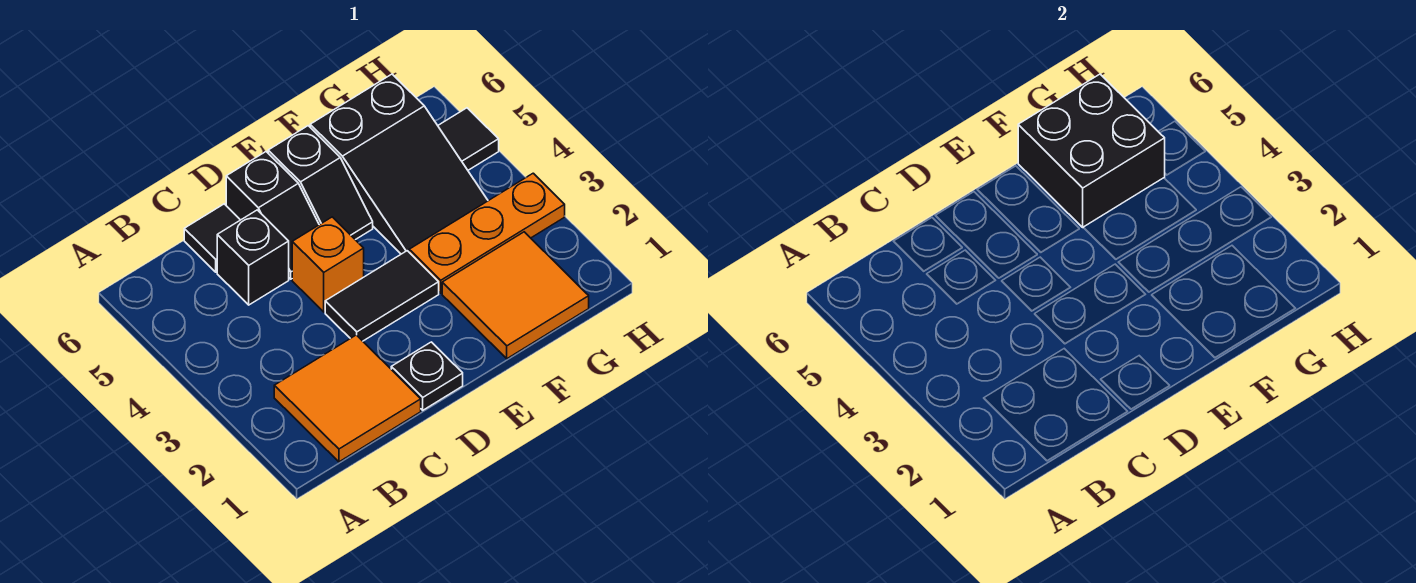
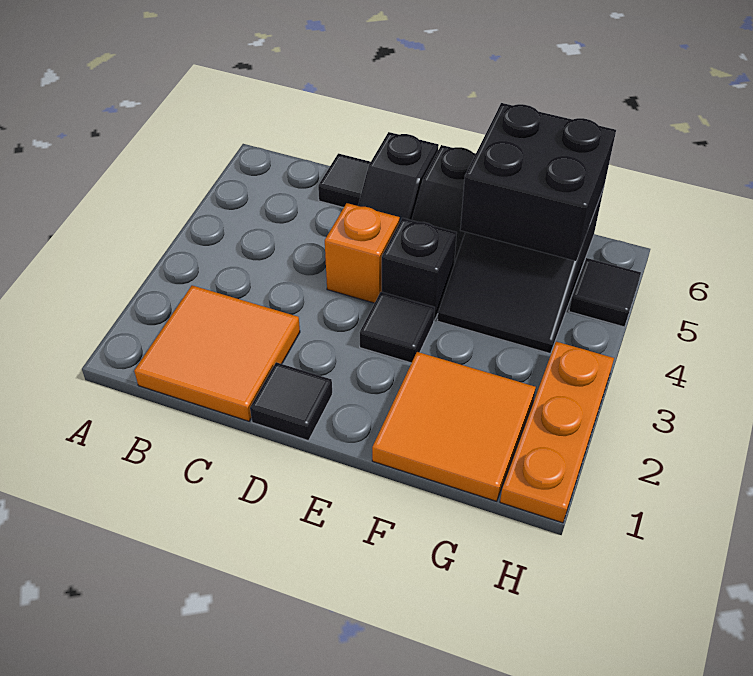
black 1x1 brick [217,210,289,305] -> black 1x1 brick moved to [382,218,457,320]
black 1x1 plate [391,342,463,410] -> black 1x1 tile [250,362,332,441]
black 1x2 tile [325,251,439,341] -> black 1x1 tile [360,292,435,363]
orange 1x3 plate [409,173,565,293] -> orange 1x3 plate turned to [500,342,614,523]

